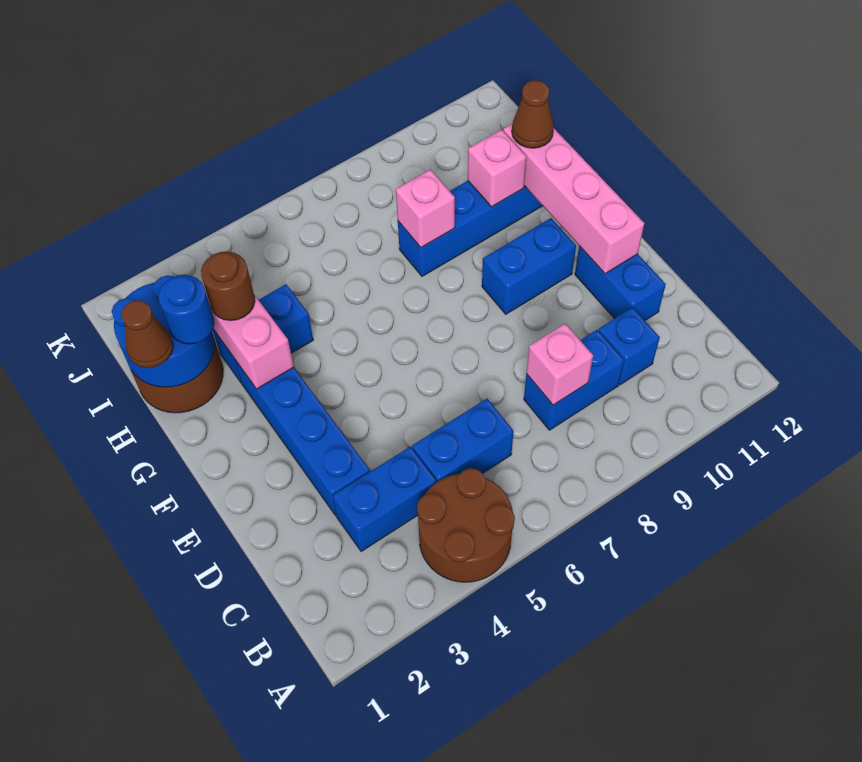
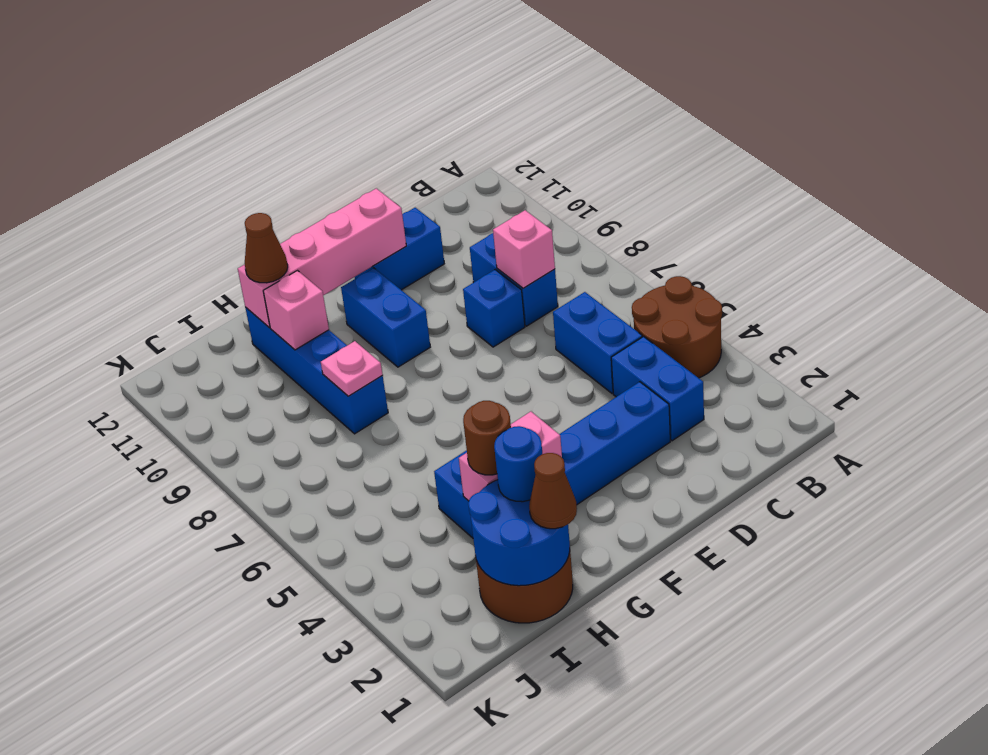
blue 1x1 brick [599,307,660,385] -> blue 1x1 brick moved to [463,270,525,347]
pink 1x1 brick [396,170,455,248] -> pink 1x1 plate [321,341,383,396]

